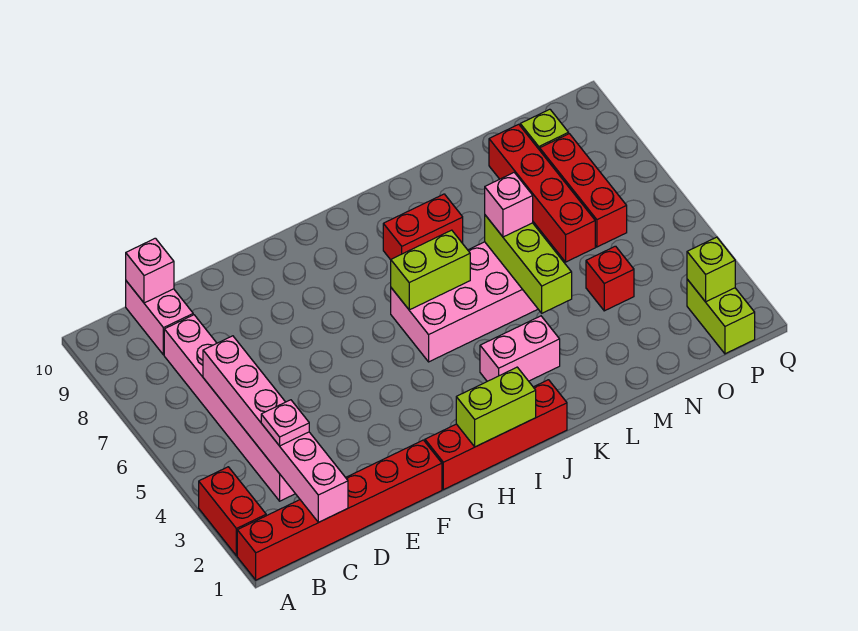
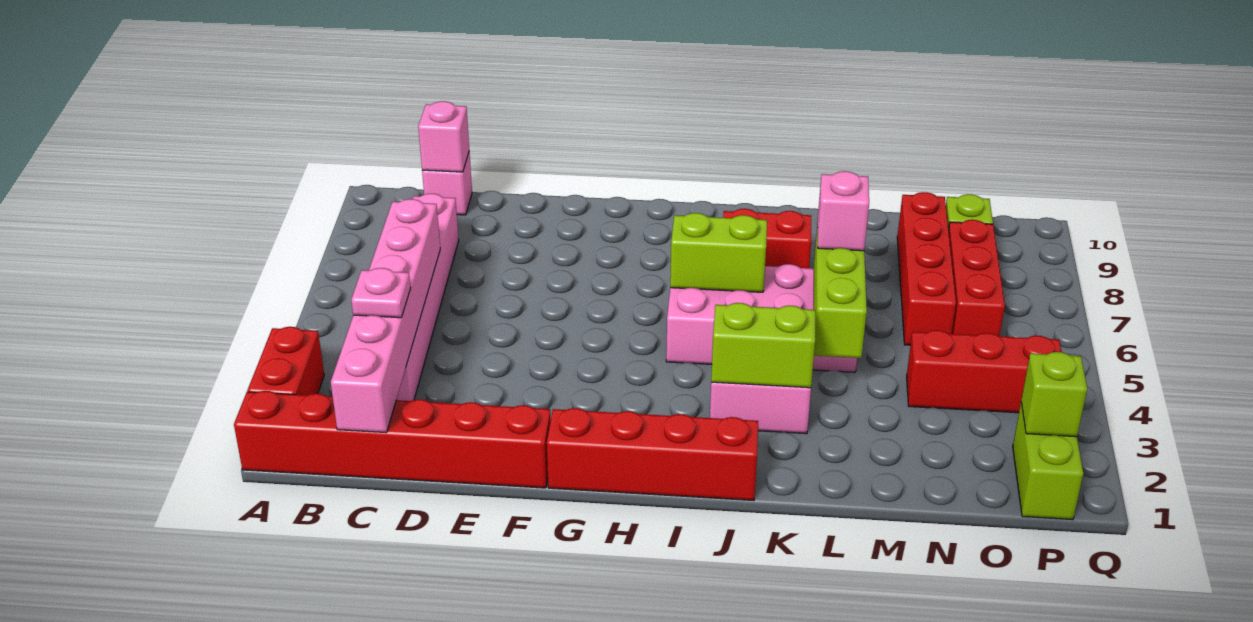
pink 1x2 brick [126,281,193,355] -> pink 1x1 brick [422,151,472,215]
lime 1x2 brick [456,367,536,447] -> lime 1x2 brick moved to [711,303,815,388]
red 1x1 brick [586,246,634,311] -> red 1x3 brick [907,330,1062,413]

